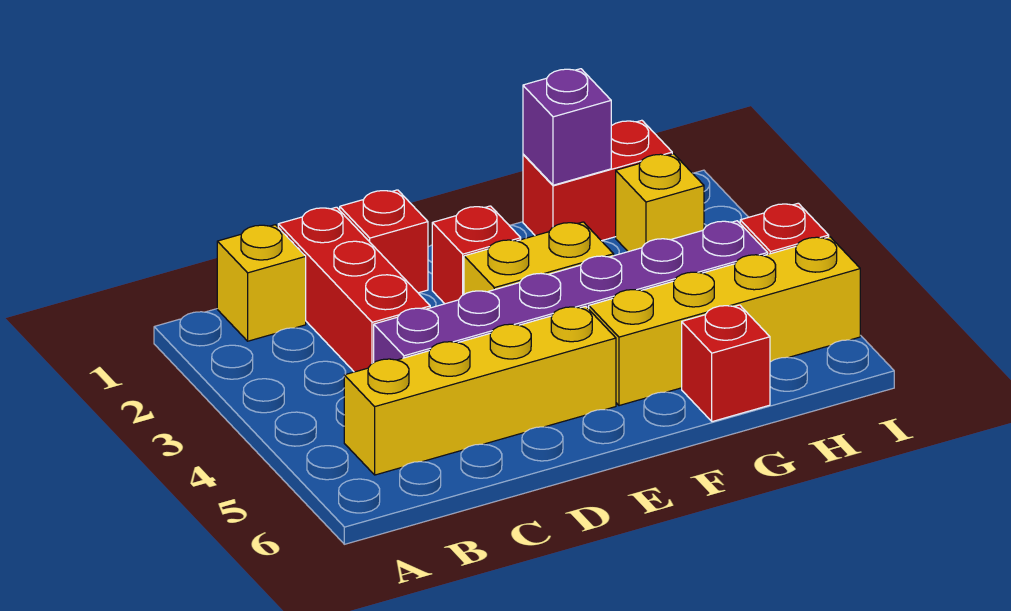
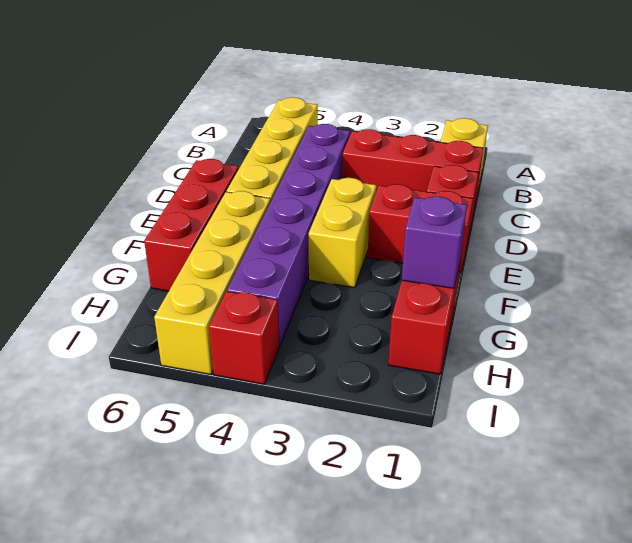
red 1x1 brick [432,206,521,304] -> red 1x2 brick [367,184,473,272]
red 1x1 brick [682,305,770,422] -> red 1x3 brick [144,159,239,291]
yellow 1x1 brick [616,154,704,252] -> none

